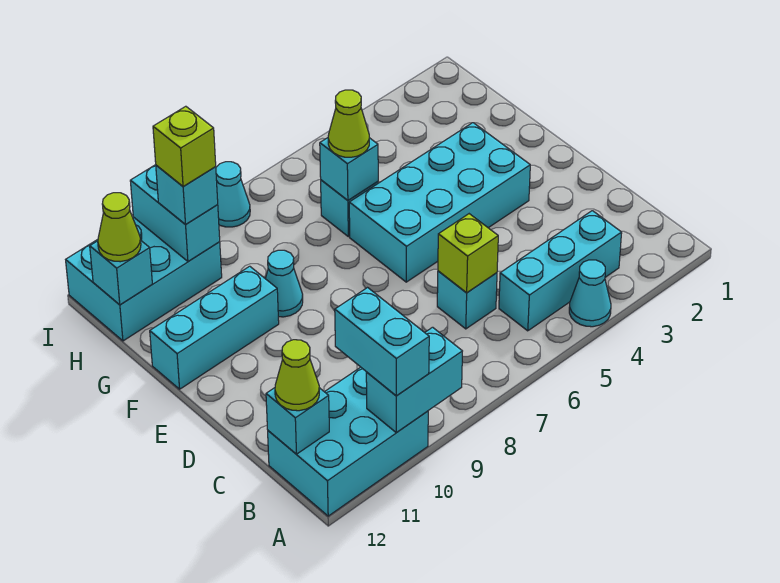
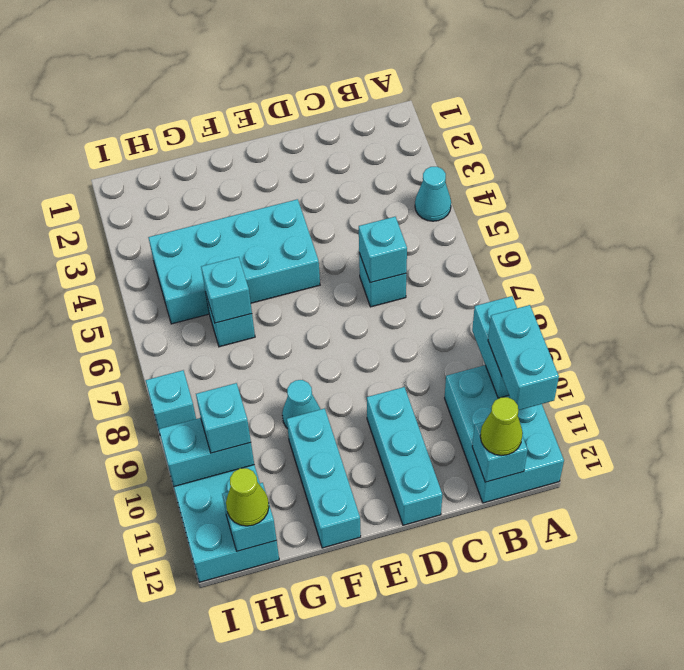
cyan 1x2 brick [335,288,429,396] -> cyan 1x2 brick turned to [488,305,559,410]
cyan 1x3 brick [499,211,622,331] -> cyan 1x3 brick moved to [367,387,442,525]
lime 1x1 brick [438,214,498,293] -> cyan 1x1 brick [359,217,407,283]
cyan 2x4 brick [349,123,530,282] -> cyan 2x4 brick turned to [148,199,320,324]
lime 1x1 cone [328,90,369,157] -> none
lime 1x1 brick [153,106,216,187] -> none
cyan 1x1 cone [216,162,250,227] -> cyan 1x1 brick [146,370,196,430]

